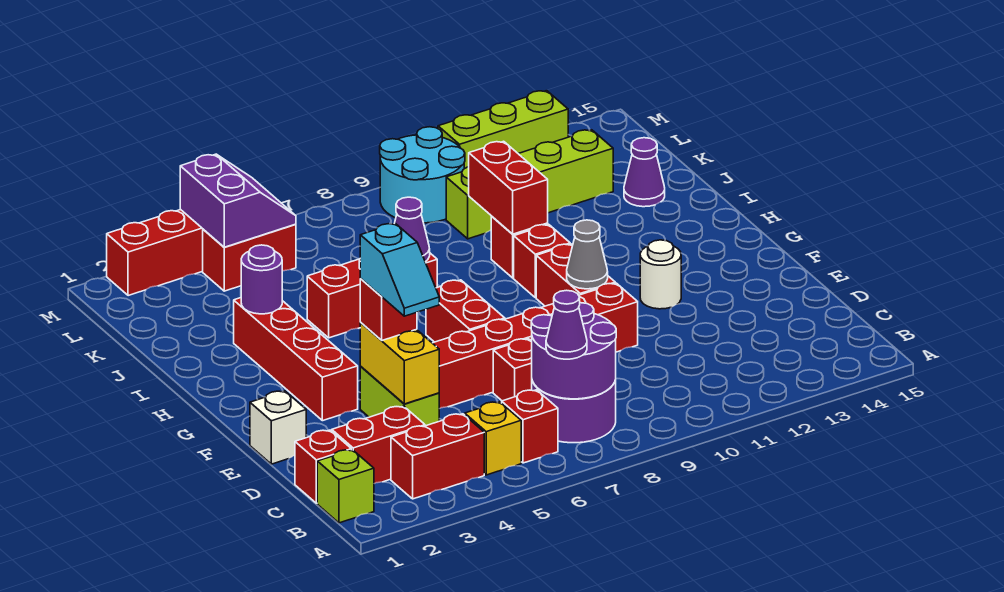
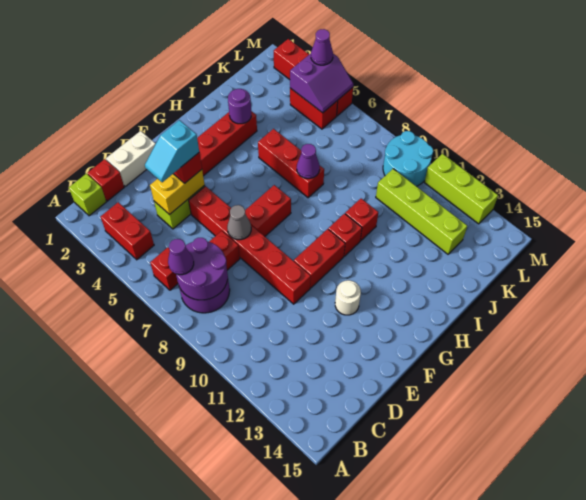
yellow 1x1 brick [465,402,521,475] -> none
red 1x2 brick [332,406,425,484] -> none
white 1x1 brick [250,391,306,464] -> white 1x2 brick [106,131,156,187]
grey 1x1 cone [567,220,608,289] -> grey 1x1 cone moved to [227,205,251,240]
red 1x2 brick [469,141,548,234] -> none
purple 1x1 cone [624,138,665,207] -> purple 1x1 cone moved to [311,29,333,65]

